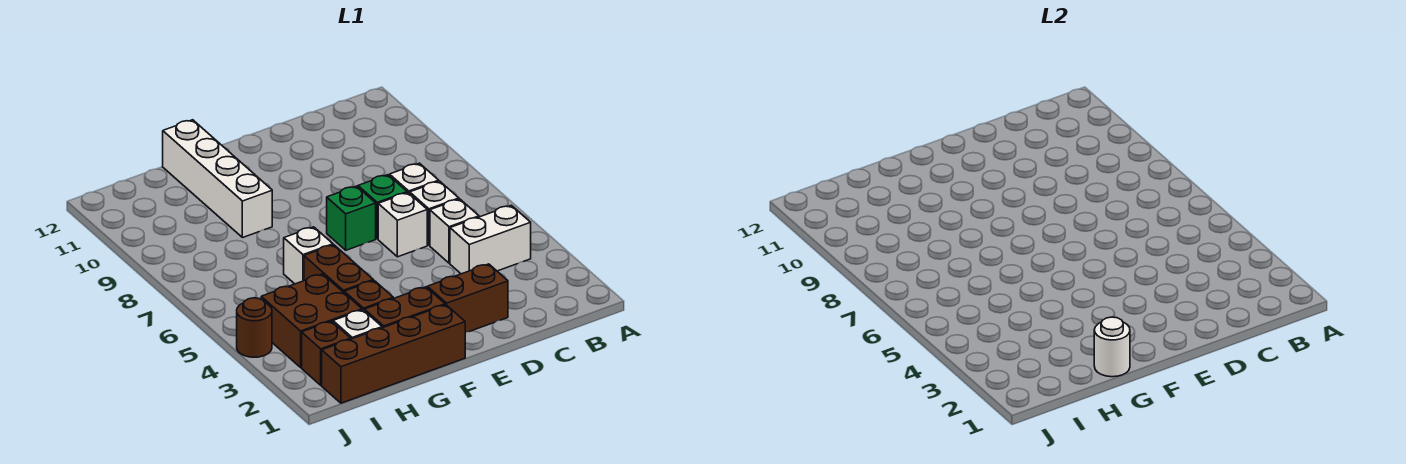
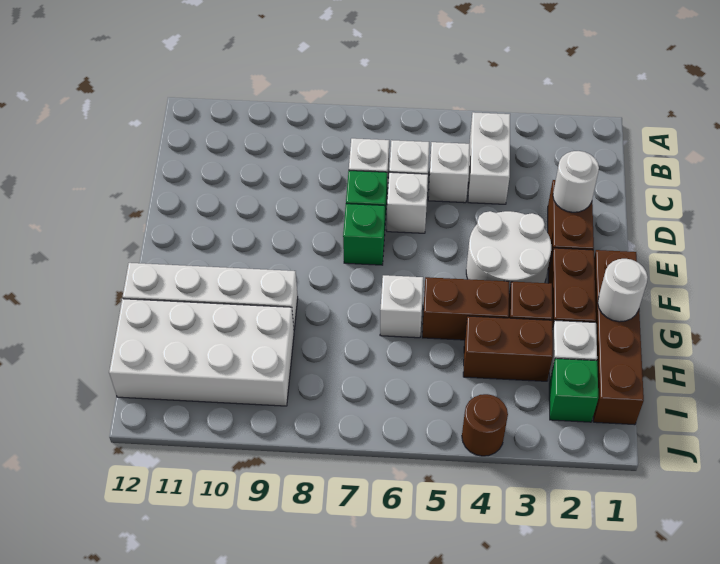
none -> white 1x1 round brick [553,151,599,212]
none -> white 2x2 round brick [466,211,551,291]
brown 2x2 brick [261,274,362,367] -> brown 1x2 brick [463,316,553,381]
none -> white 2x4 brick [109,299,294,406]
brown 1x1 brick [302,321,351,385] -> green 1x1 brick [549,358,598,422]

